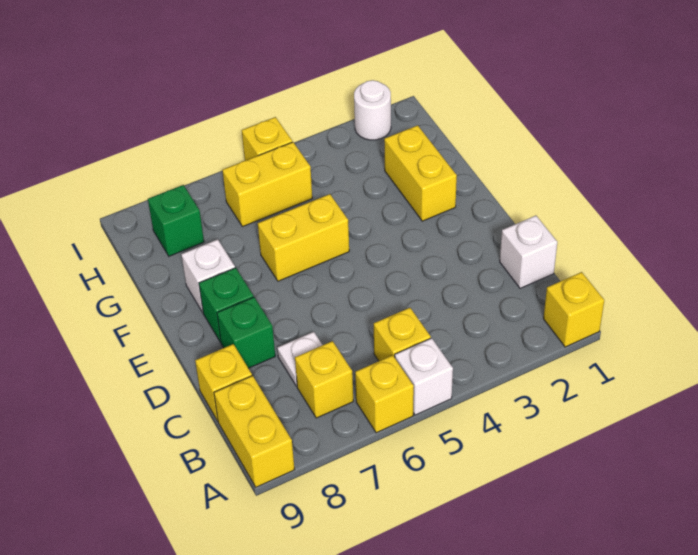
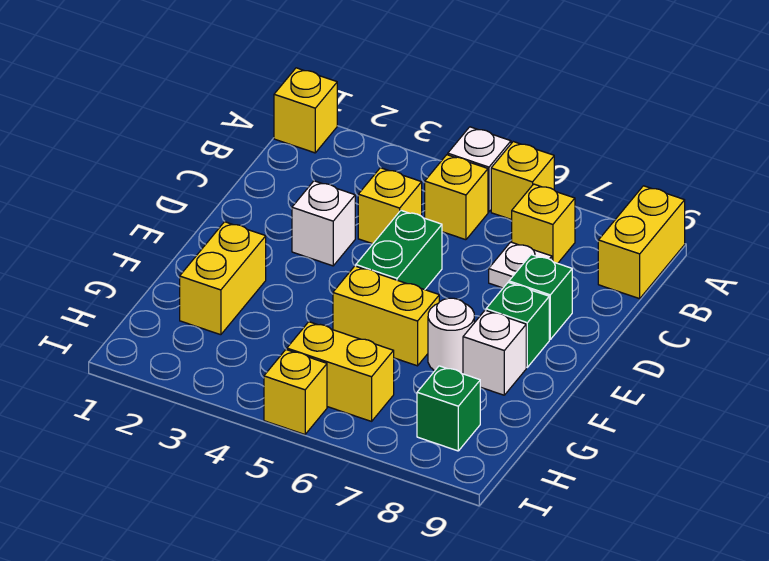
white 1x1 brick [500,216,557,288] -> white 1x1 brick moved to [292,181,355,266]
yellow 1x1 brick [195,344,252,421] -> yellow 1x1 brick moved to [358,168,422,244]
none -> green 1x2 brick [356,210,442,290]
white 1x1 round brick [354,80,391,140] -> white 1x1 round brick moved to [428,298,474,374]

